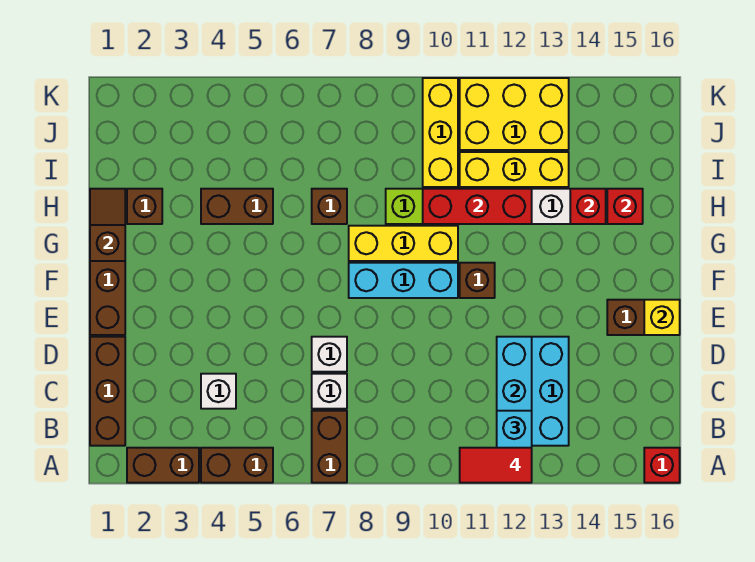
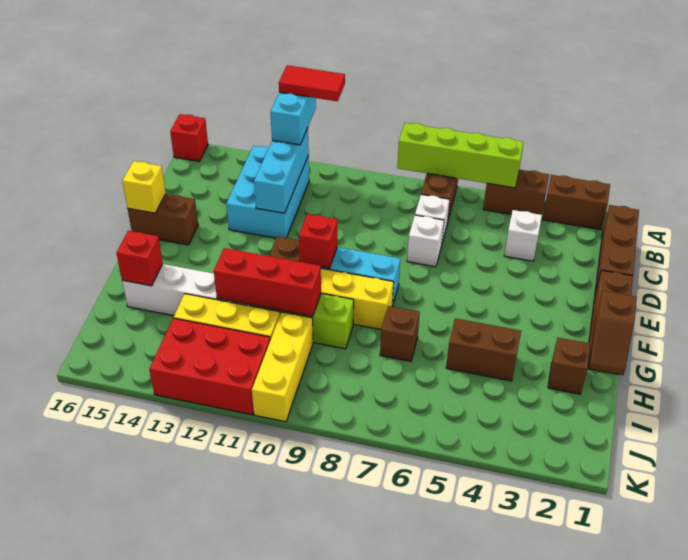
none -> lime 1x4 brick [397,123,524,188]
red 1x1 brick [570,189,606,224] -> red 1x1 brick moved to [299,214,337,268]
yellow 2x3 brick [460,78,569,150] -> red 2x3 brick [149,318,270,415]

